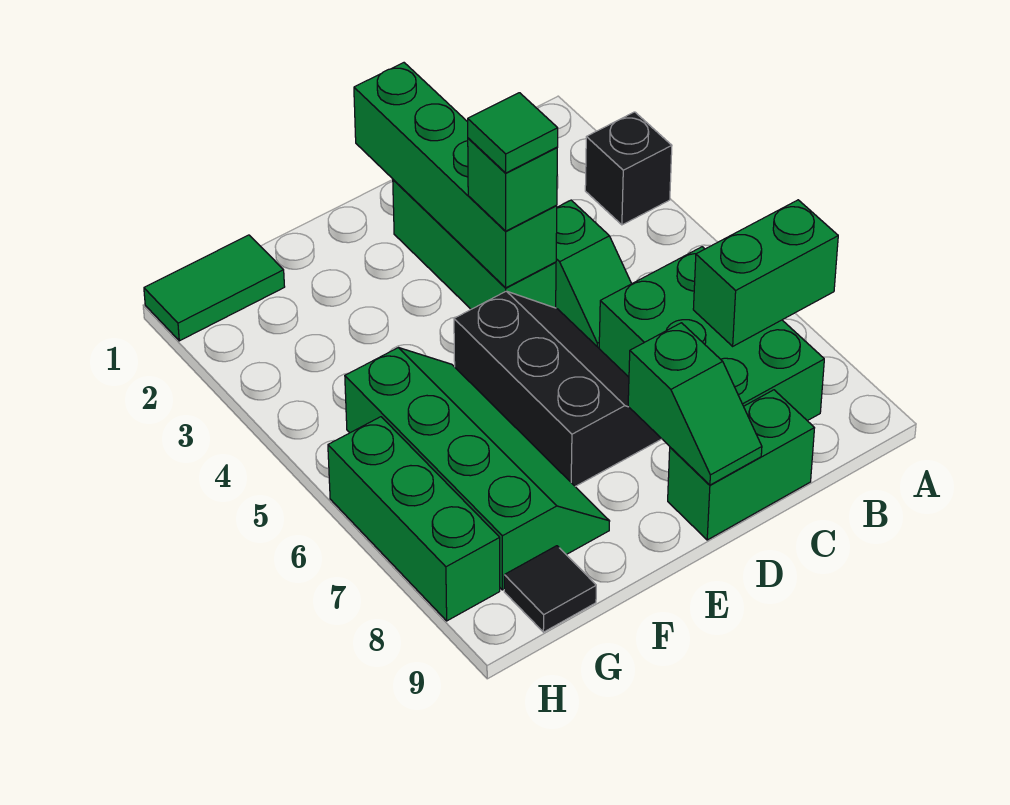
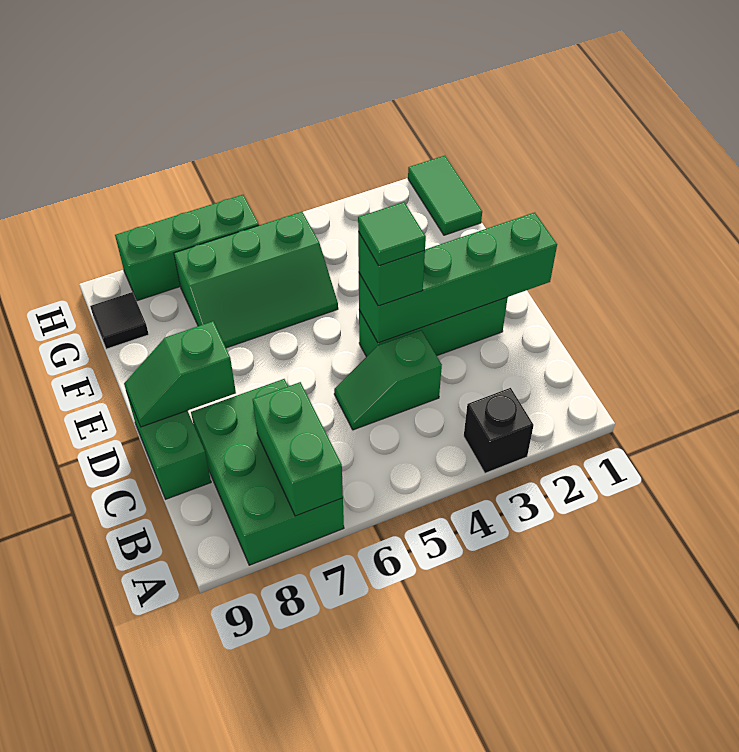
green 2x3 brick [599,247,824,421] -> green 2x3 brick turned to [191,379,344,565]
black 2x3 slope [454,291,661,486] -> none
green 2x4 slope [345,348,610,590] -> green 2x3 slope [174,212,338,348]

